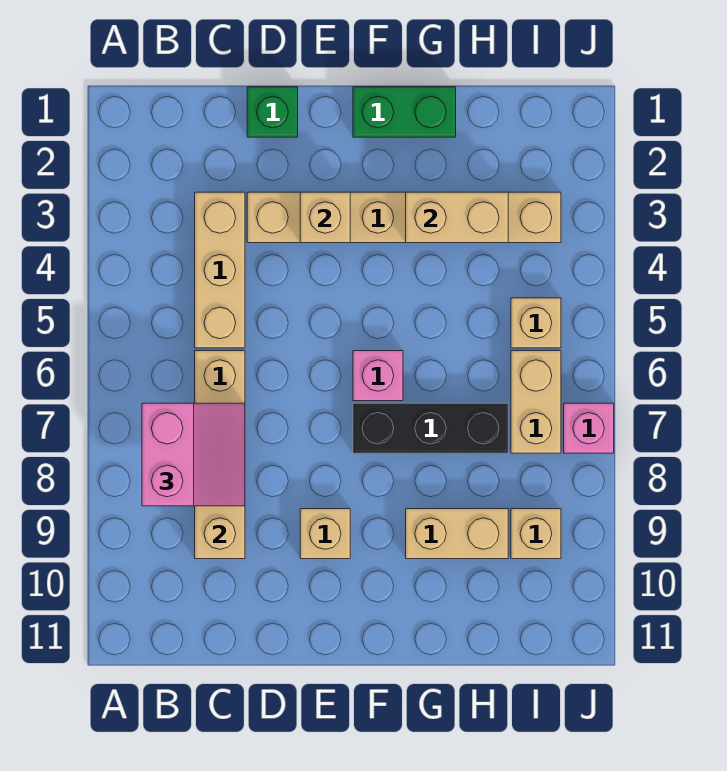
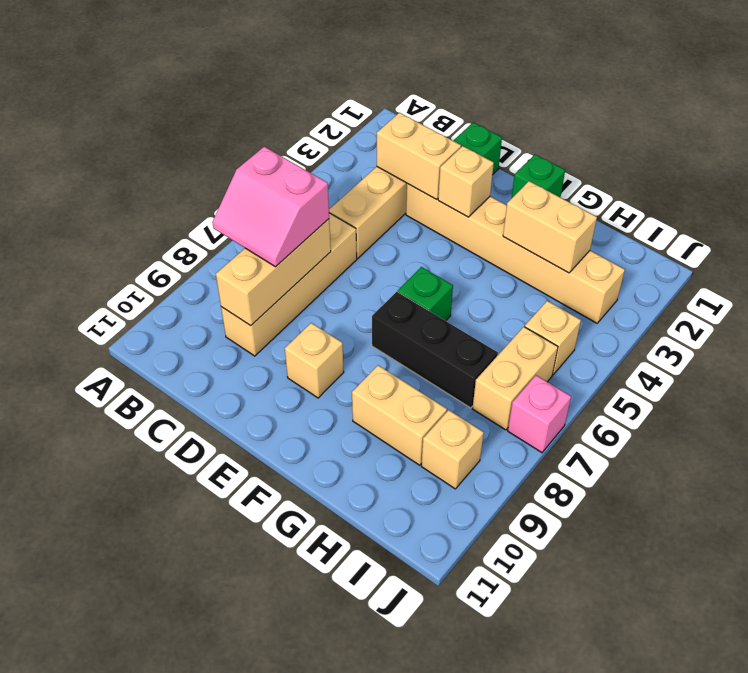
pink 2x2 slope [142,403,245,506] -> pink 2x2 slope turned to [212,147,329,267]
none -> tan 1x2 brick [377,113,461,199]
green 1x2 brick [353,87,456,137] -> green 1x1 brick [512,155,565,198]
pink 1x1 brick [353,351,403,401] -> green 1x1 brick [398,267,453,321]

